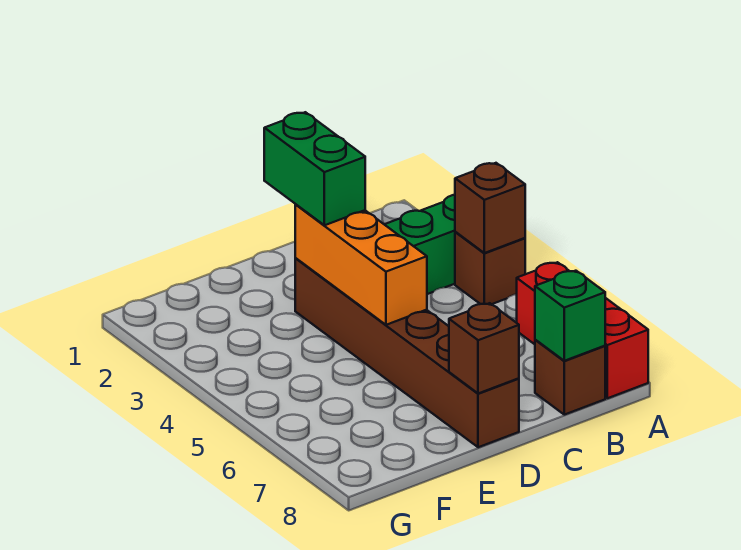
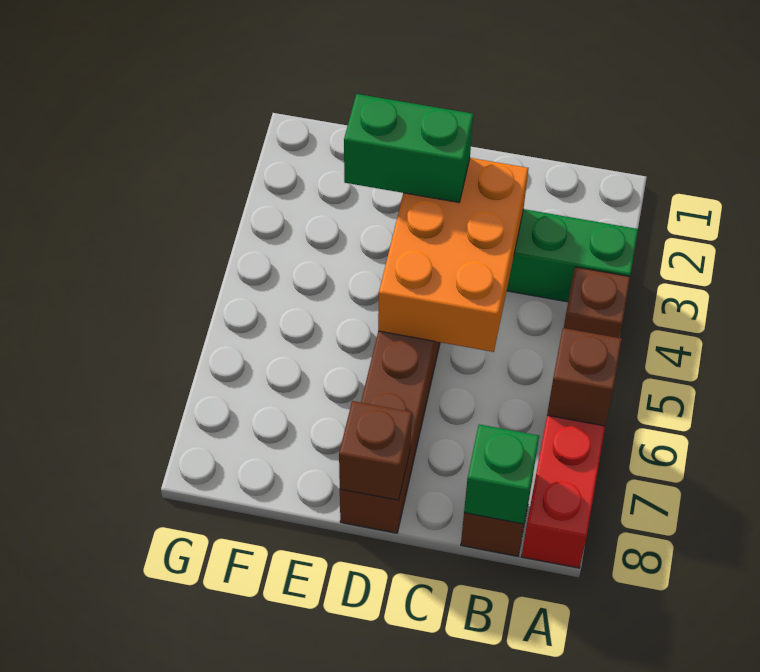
brown 1x1 brick [455,163,525,253] -> brown 1x1 brick moved to [547,328,622,426]
green 1x2 brick [264,112,365,225] -> green 1x2 brick turned to [344,94,473,202]
orange 1x3 brick [295,205,427,325] -> orange 2x3 brick [378,158,528,352]

